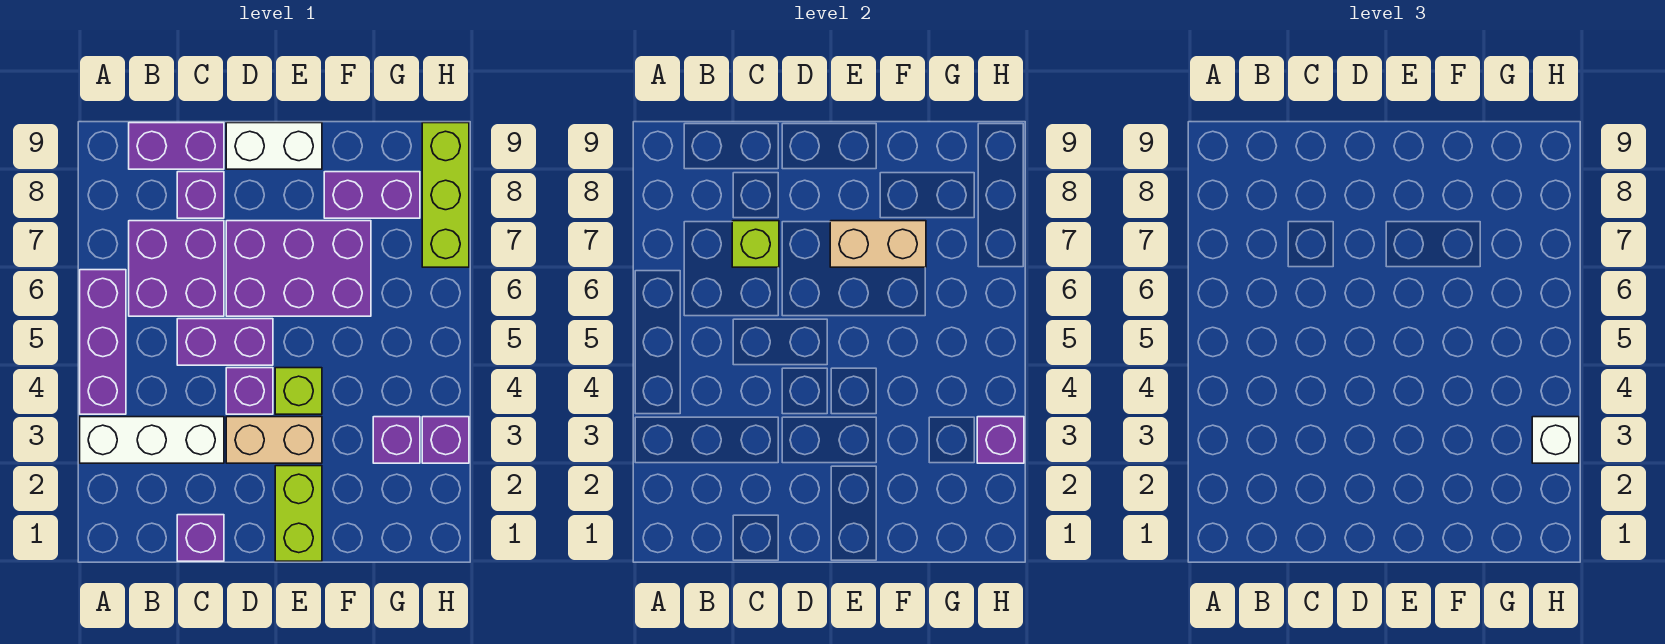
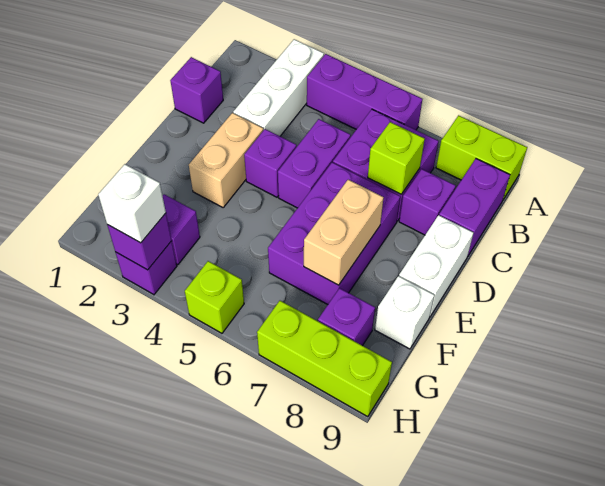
lime 1x2 brick [275,466,322,561] -> lime 1x2 brick moved to [436,115,527,199]
lime 1x1 brick [275,368,322,414] -> lime 1x1 brick moved to [185,261,244,333]
purple 1x2 brick [324,172,420,218] -> purple 1x1 brick [318,288,375,346]
none -> white 1x1 brick [375,276,434,349]

